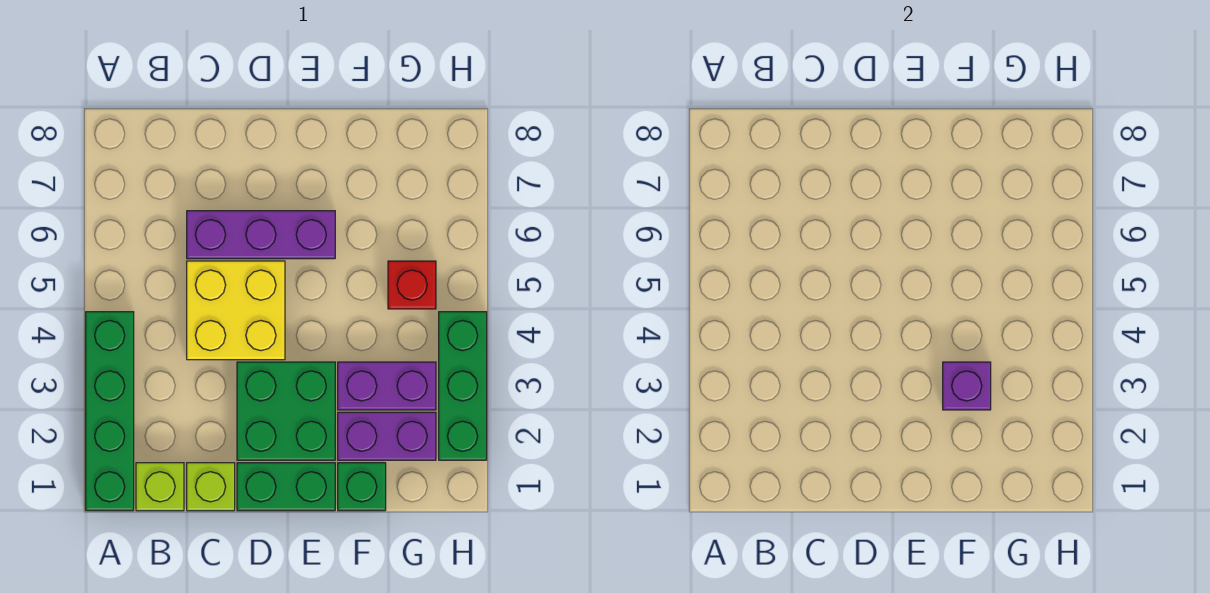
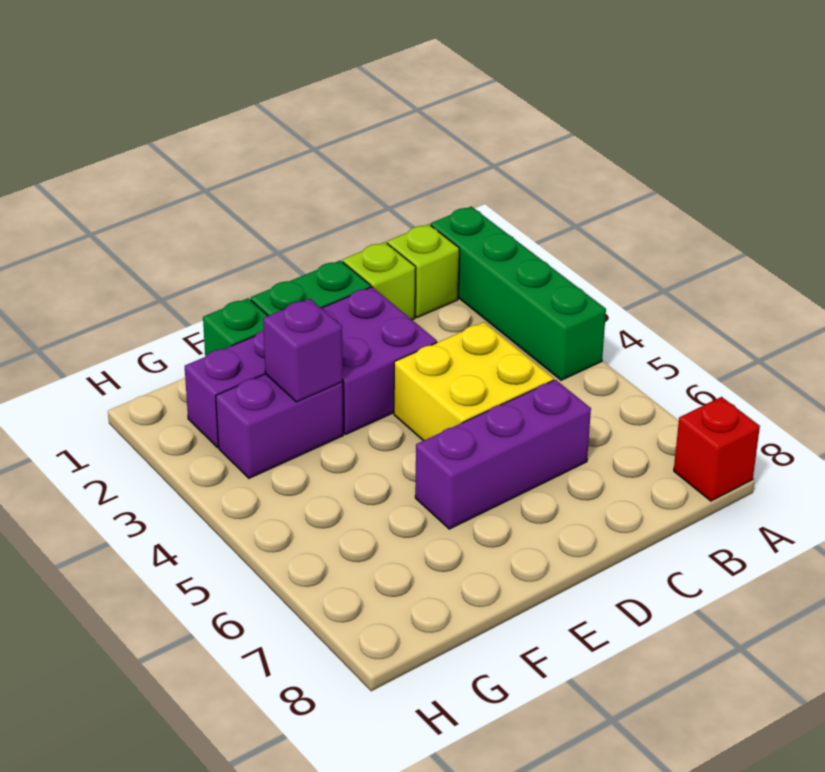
green 2x2 brick [237,362,335,460] -> purple 2x2 brick [322,287,437,434]
red 1x1 brick [388,261,436,309] -> red 1x1 brick moved to [674,397,760,501]
green 1x3 brick [439,312,487,460] -> none

